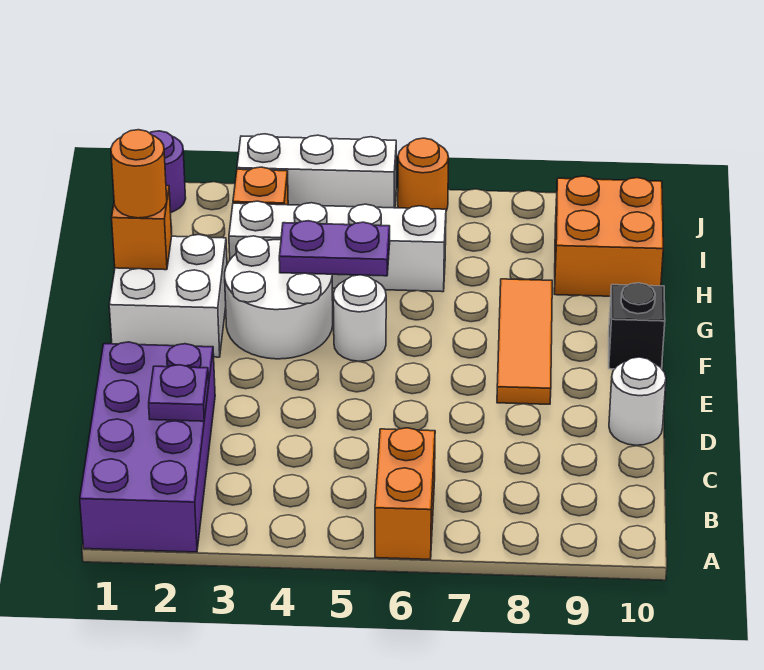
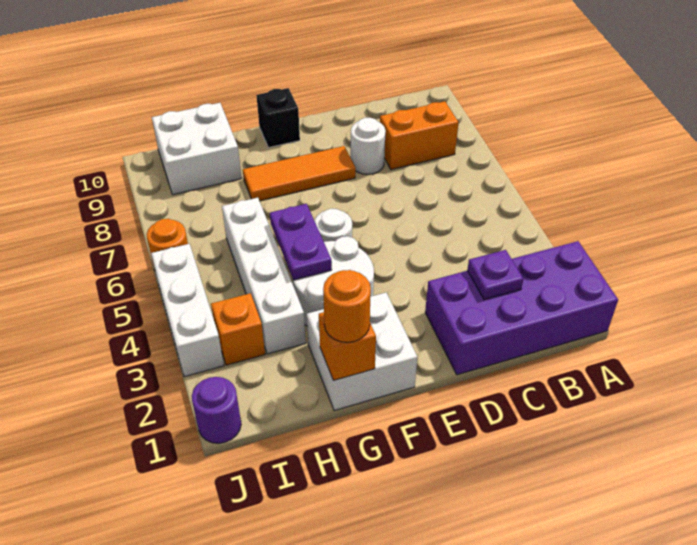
orange 1x2 brick [375,428,435,559] -> orange 1x2 brick moved to [380,101,459,170]
white 1x1 round brick [609,357,666,445] -> white 1x1 round brick moved to [351,118,386,174]
orange 2x2 brick [554,176,663,296] -> white 2x2 brick [152,103,242,195]

